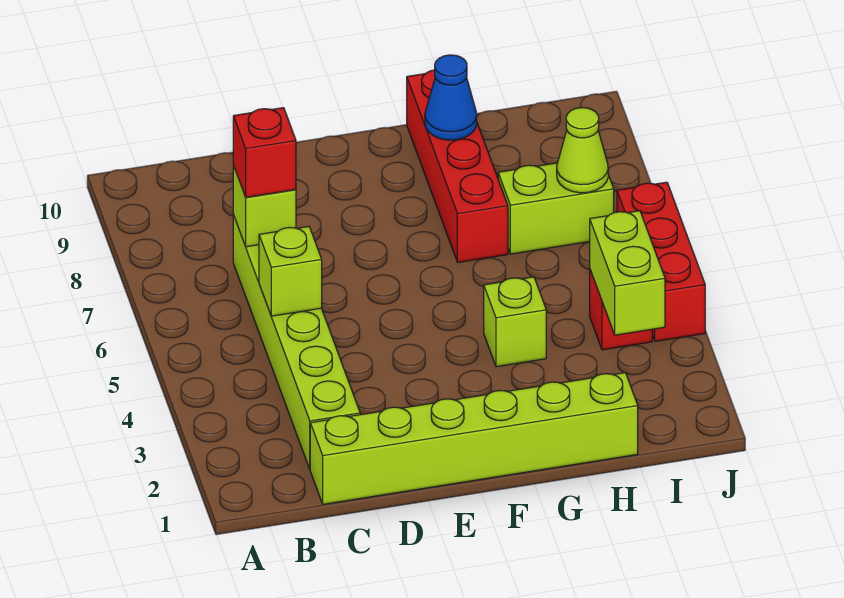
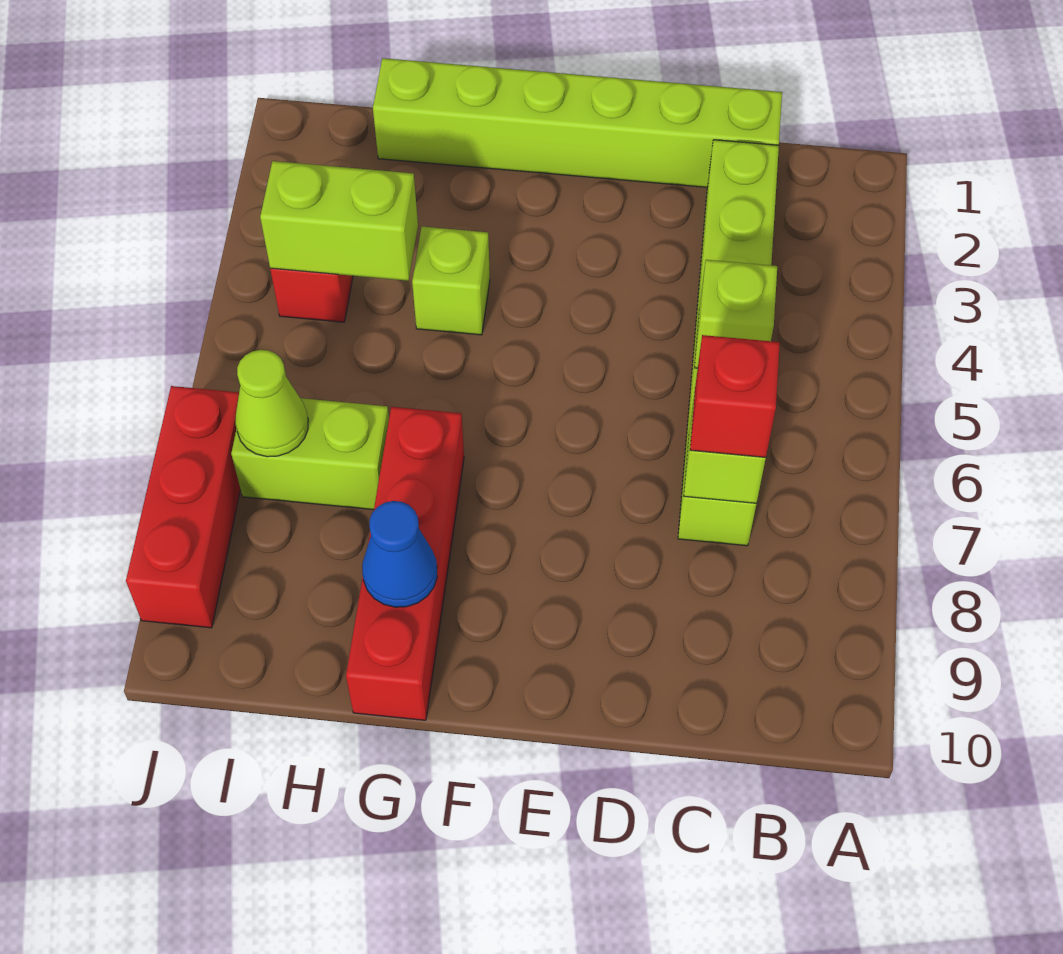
lime 1x2 brick [590,211,665,335] -> lime 1x2 brick turned to [260,161,418,281]
red 1x3 brick [617,182,705,341] -> red 1x3 brick moved to [126,386,240,628]

